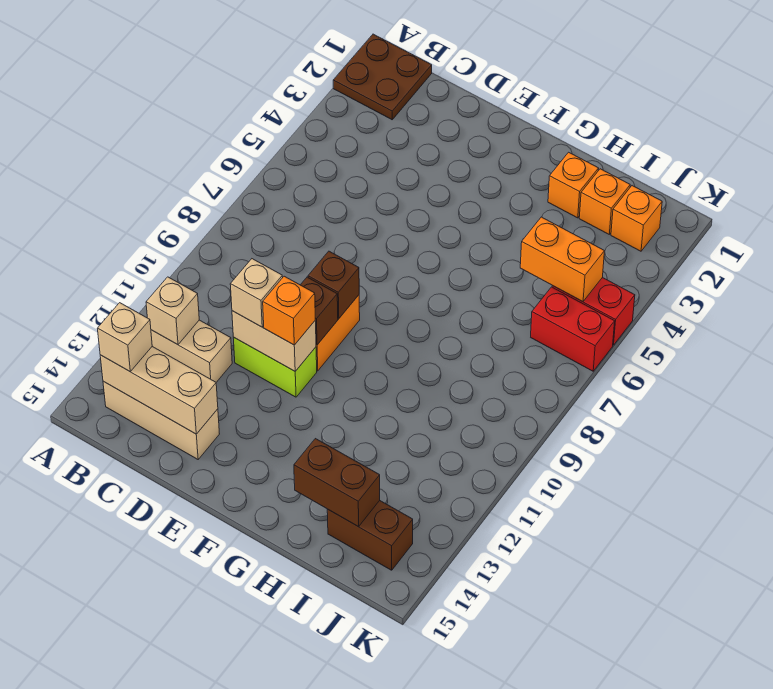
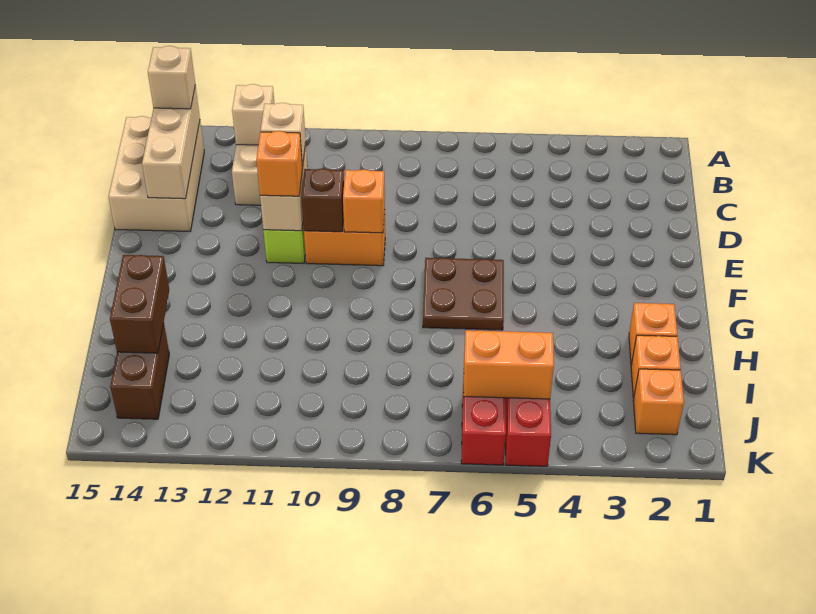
brown 2x2 plate [333,34,432,120] -> brown 2x2 plate moved to [423,258,504,330]
tan 1x3 brick [103,381,219,459] -> tan 2x3 brick [108,116,204,232]
brown 1x1 brick [308,251,359,319] -> orange 1x1 brick [343,169,385,233]
orange 1x2 brick [520,217,604,302] -> orange 1x2 brick turned to [463,330,554,399]

